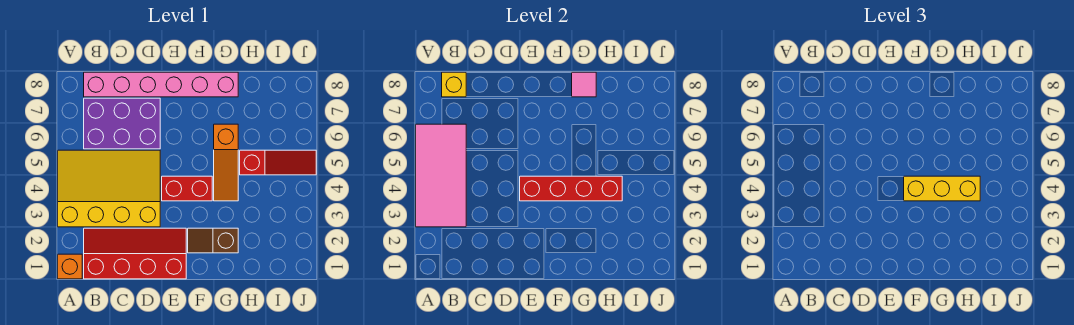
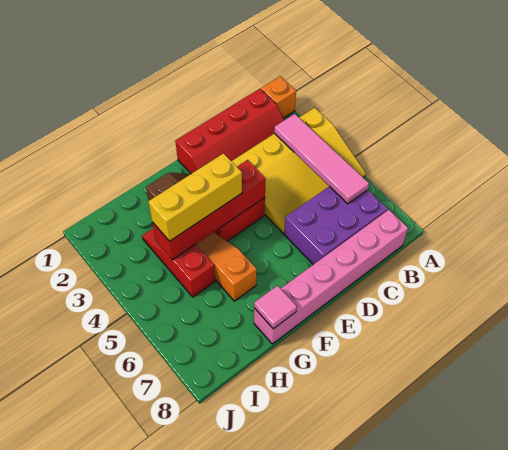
pink 2x4 tile [416,124,466,227] -> pink 1x4 tile [274,114,369,204]
yellow 1x1 brick [442,72,466,97] -> none
red 1x3 slope [240,150,316,175] -> red 1x3 slope turned to [142,229,215,297]

